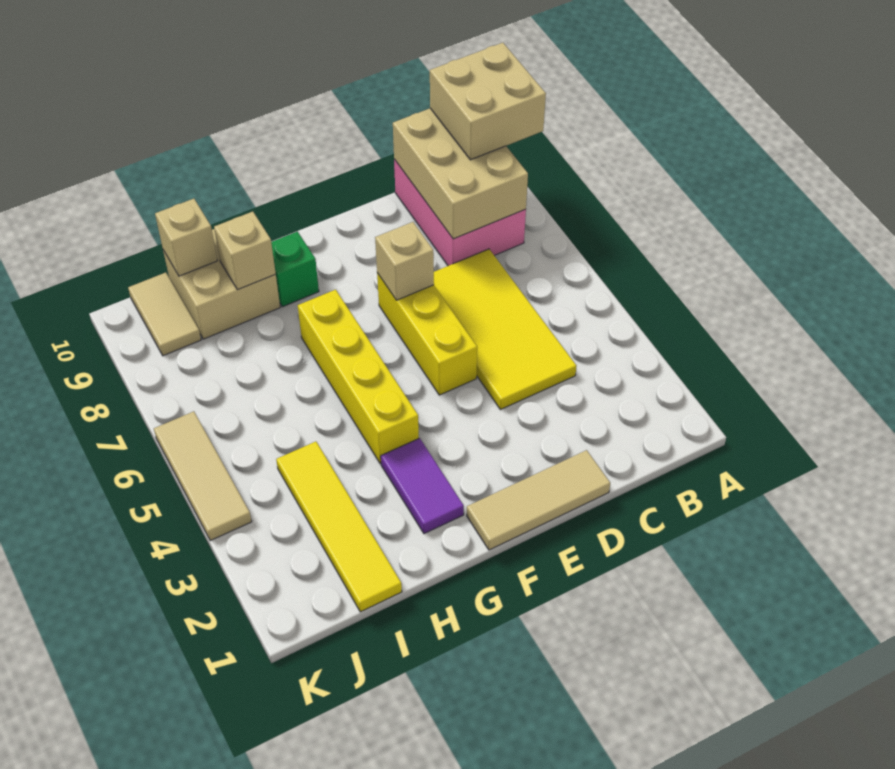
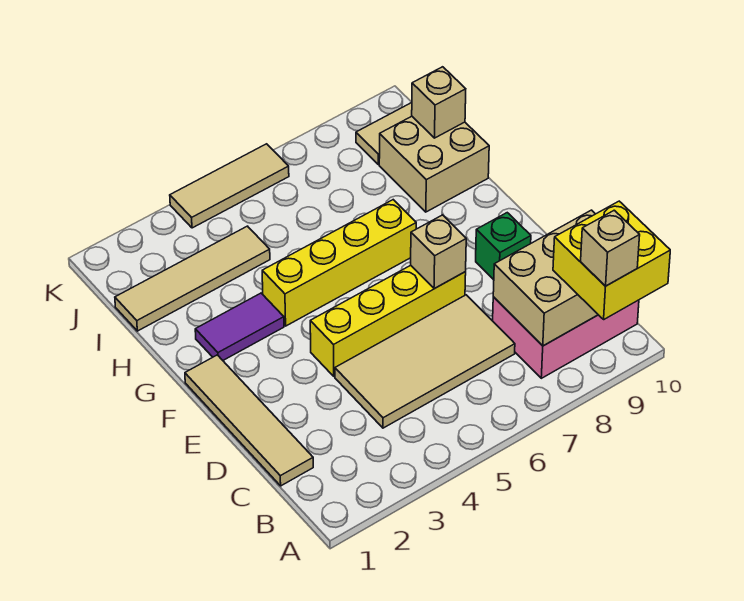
tan 2x2 brick [430,43,546,160] -> yellow 2x2 brick [553,201,670,319]
yellow 2x4 tile [434,249,576,410] -> tan 2x4 tile [335,295,515,428]
tan 1x3 tile [467,450,610,550] -> tan 1x4 tile [185,355,313,486]
yellow 1x3 brick [377,273,477,395] -> yellow 1x4 brick [310,265,466,376]
green 1x1 brick [271,232,319,307] -> green 1x1 brick moved to [476,213,531,280]
tan 1x1 brick [214,212,276,290] -> tan 1x1 brick moved to [581,210,640,286]
yellow 1x4 tile [276,442,402,612] -> tan 1x4 tile [115,226,270,331]

